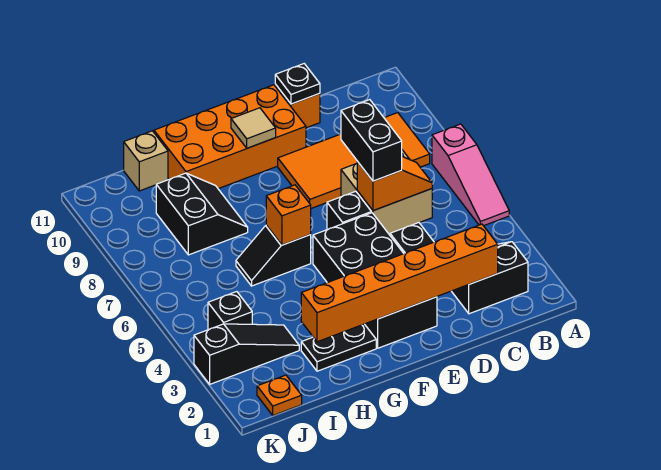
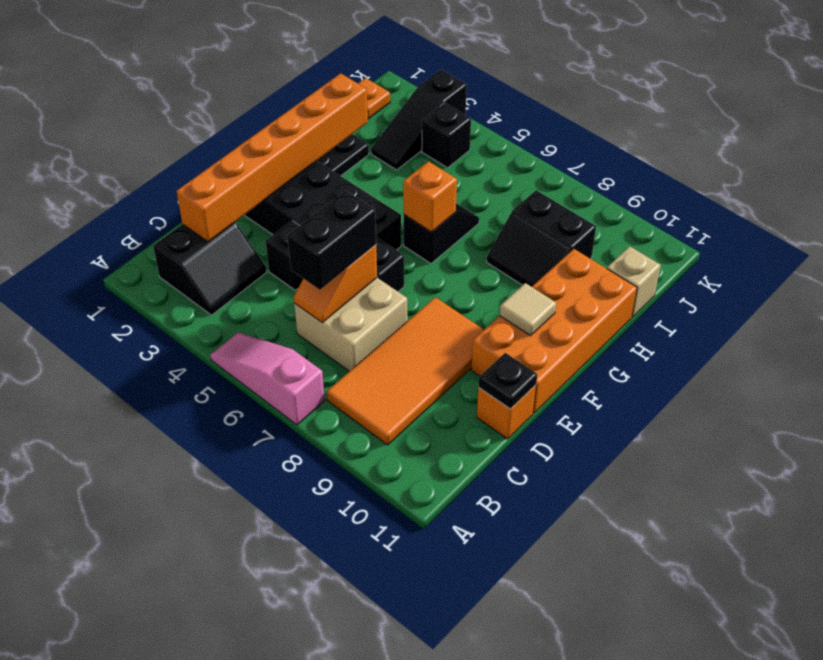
black 1x2 brick [341,100,402,181] -> black 1x2 brick turned to [288,191,376,290]

